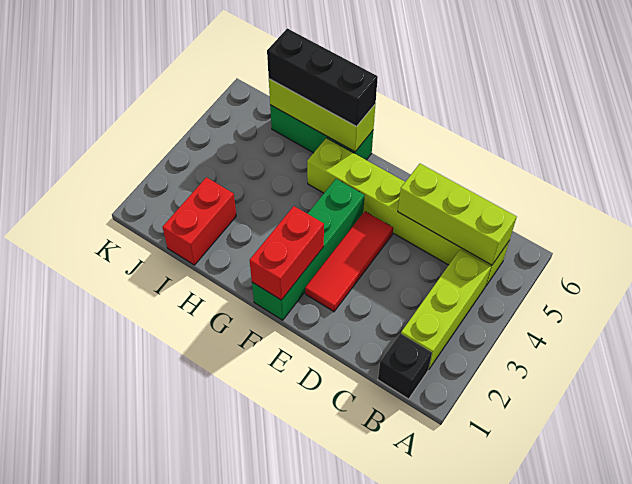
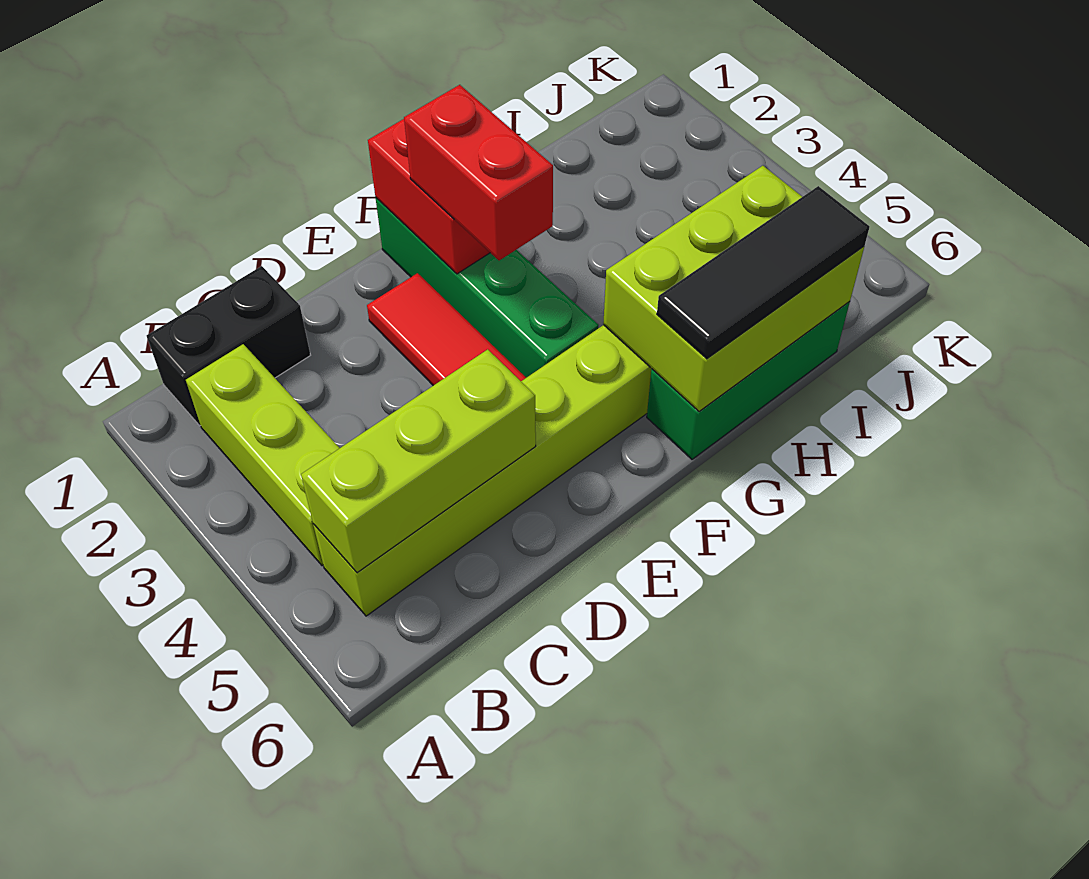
black 1x1 brick [378,333,432,399] -> black 1x2 brick [147,266,310,426]
lime 1x3 brick [269,79,376,152] -> lime 2x3 brick [603,166,864,411]
black 1x3 brick [267,28,378,127] -> black 1x3 tile [657,186,869,359]
red 1x2 brick [163,177,236,265] -> red 1x2 brick moved to [404,85,553,260]

